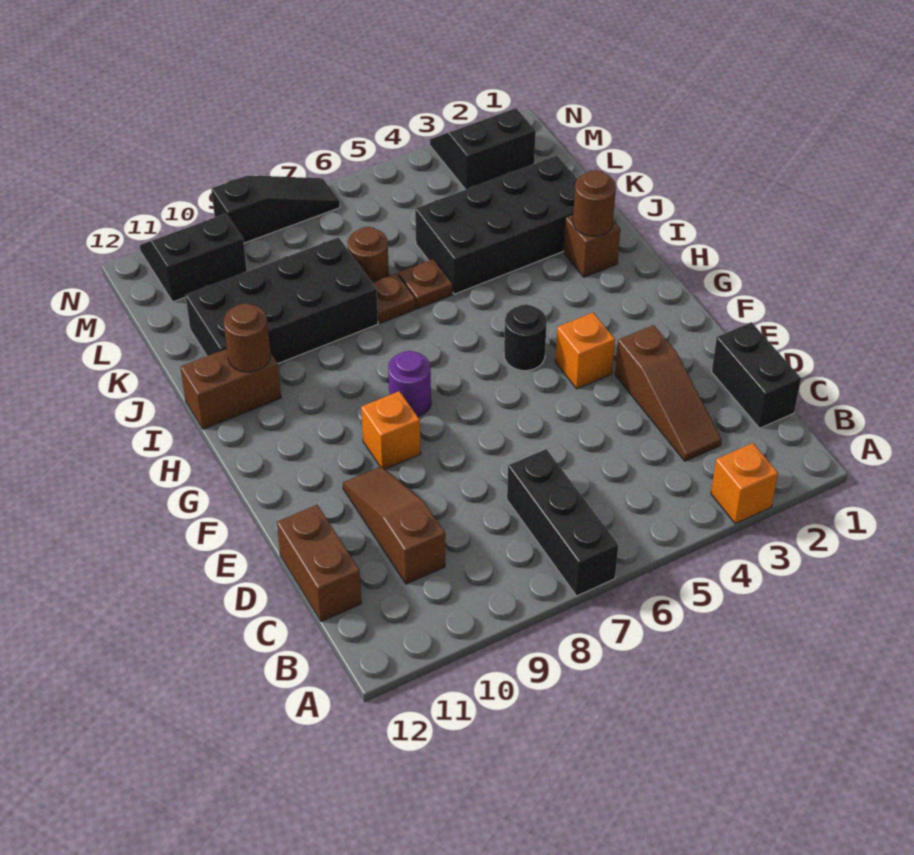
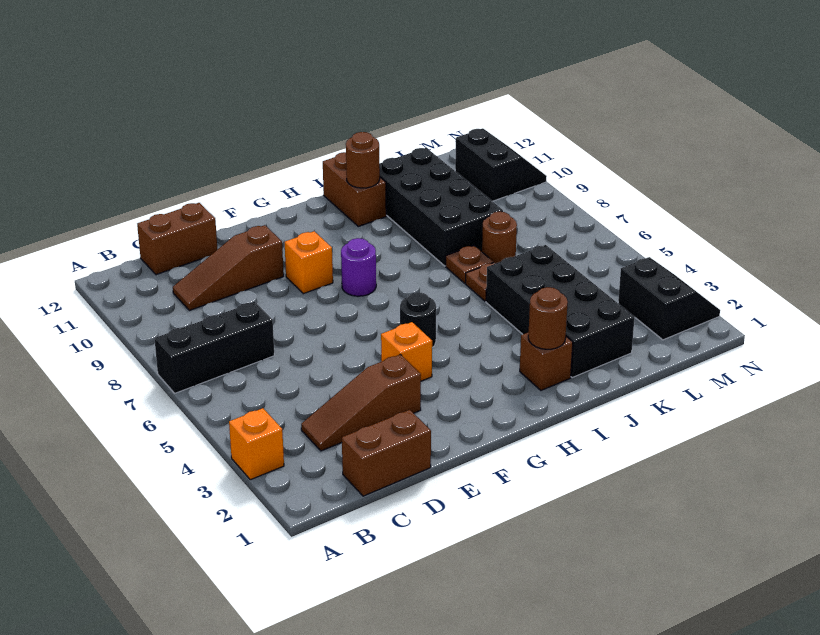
black 1x2 brick [712,322,801,428] -> brown 1x2 brick [342,410,431,496]
brown 1x3 slope [343,466,445,584] -> brown 1x3 slope turned to [173,225,284,310]
black 1x3 slope [211,175,340,243] -> none

